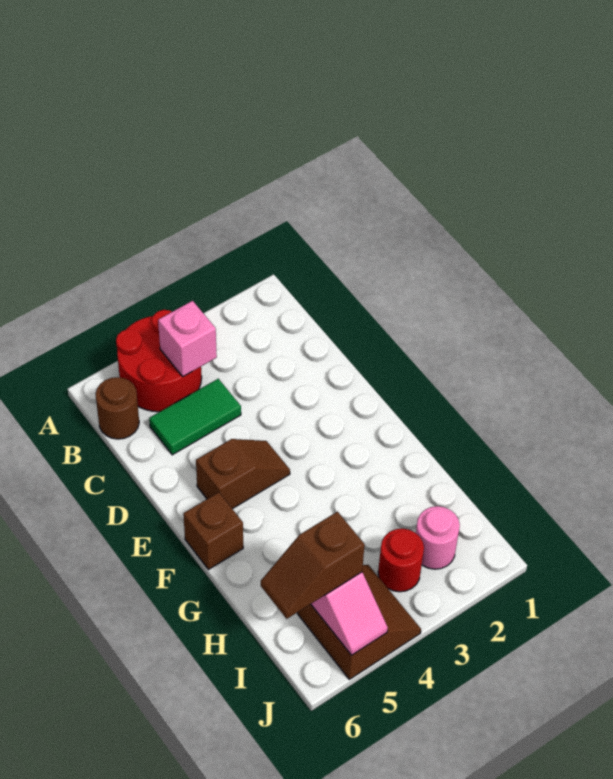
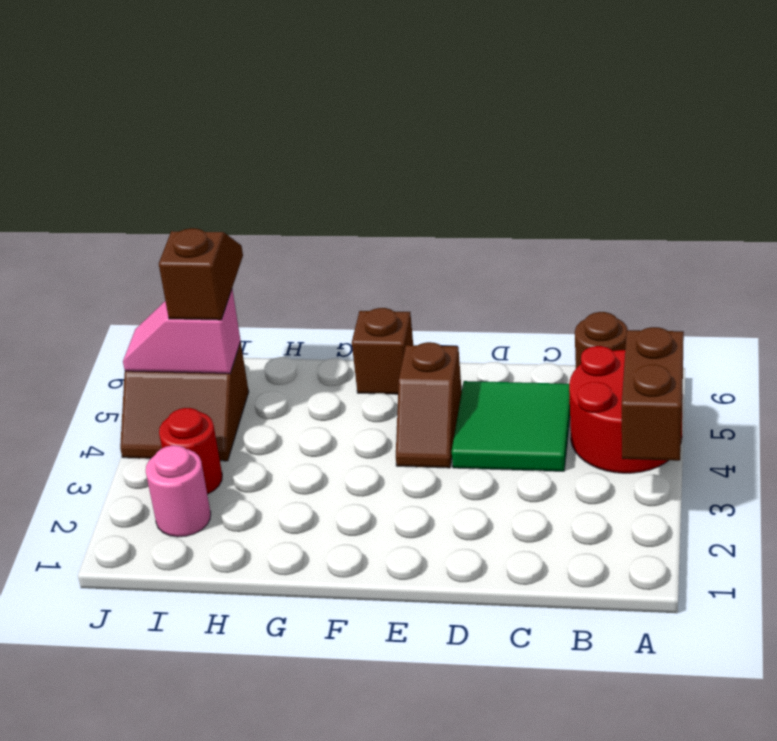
none -> brown 1x2 brick [622,327,684,461]
pink 1x1 brick [158,301,217,376] -> none
green 1x2 tile [149,379,241,455] -> green 2x2 tile [452,381,570,471]

